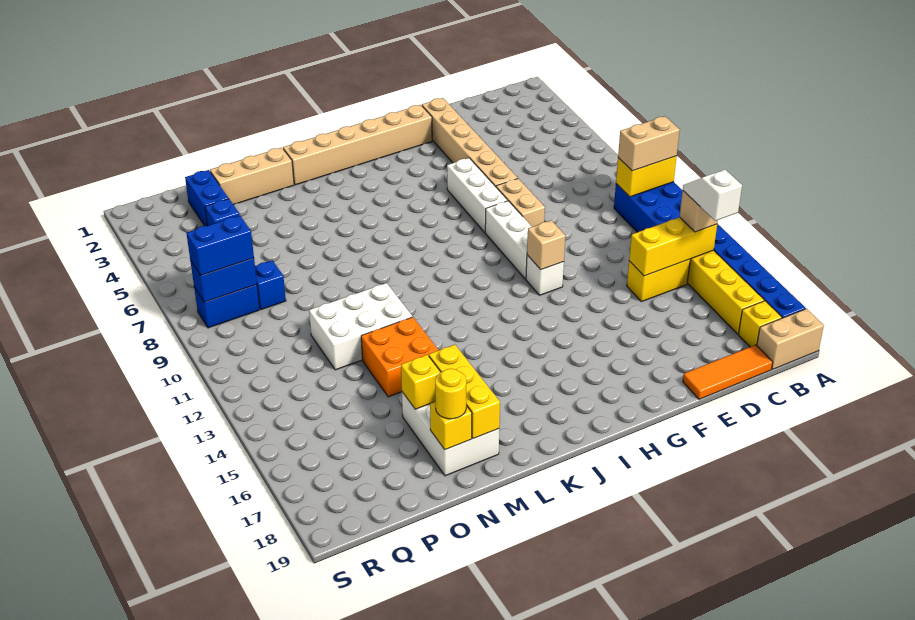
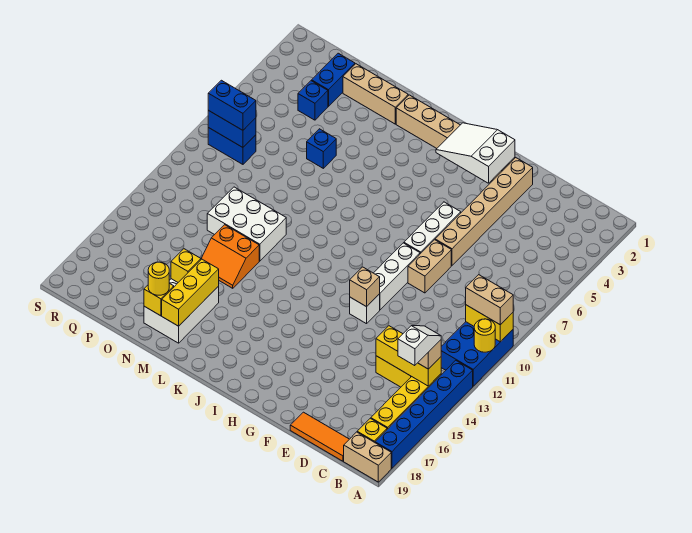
none -> yellow 1x1 round brick [474,319,495,352]
none -> white 2x3 slope [436,123,515,183]
orange 2x2 brick [361,317,438,397] -> orange 2x2 slope [201,225,259,288]
blue 1x1 brick [255,260,286,310] -> blue 1x1 brick moved to [307,129,336,168]

